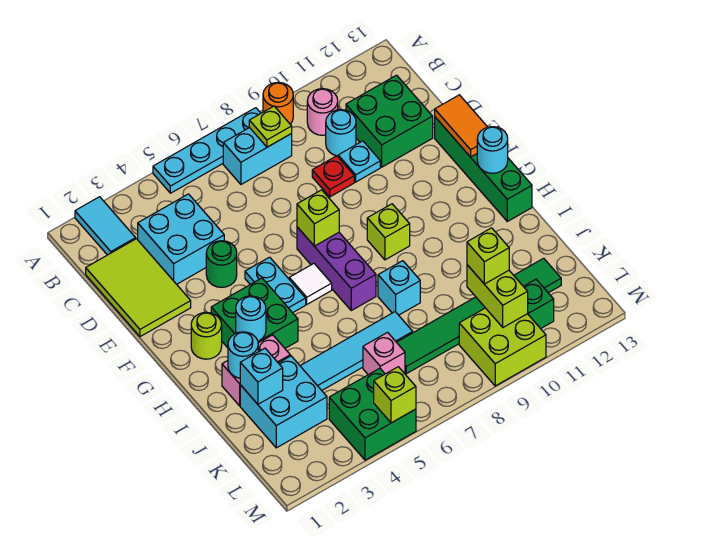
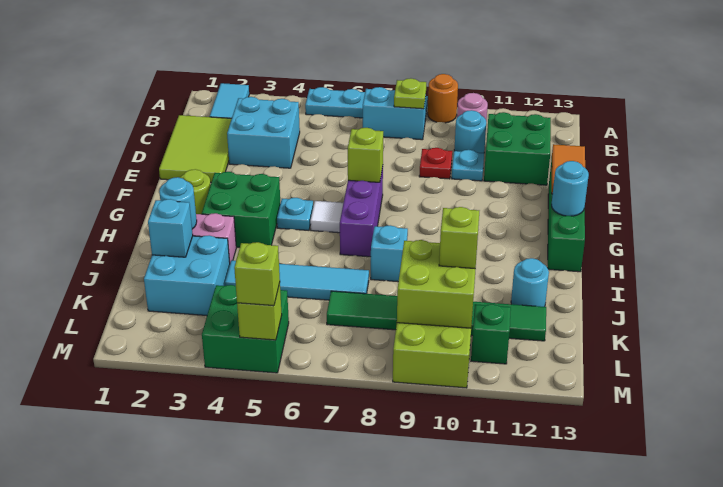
green 1x1 round brick [206,241,237,287] -> none
cyan 1x2 plate [245,257,306,313] -> cyan 1x1 plate [277,198,313,230]
lime 1x1 brick [367,204,410,260] -> lime 1x1 brick moved to [234,242,280,306]
cyan 1x1 round brick [236,296,266,341] -> cyan 1x1 round brick moved to [511,258,549,307]
pink 1x1 brick [363,332,405,375] -> none
lime 1x2 brick [467,265,528,327] -> lime 2x2 brick [397,240,476,328]

